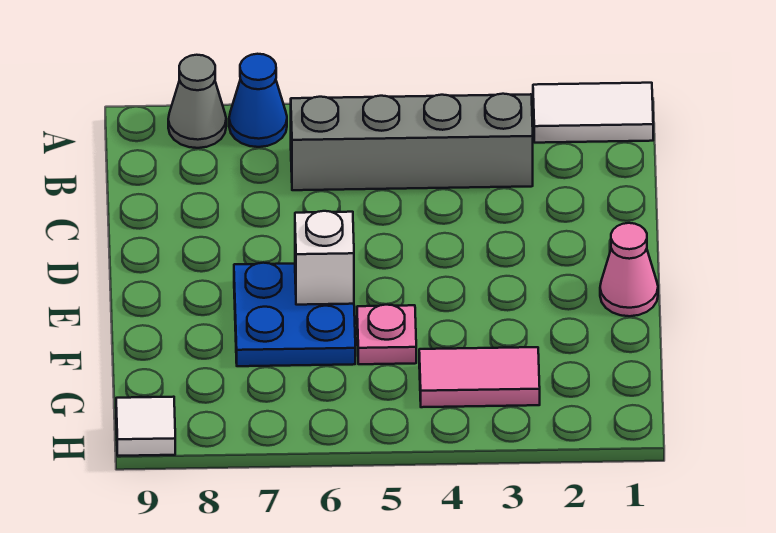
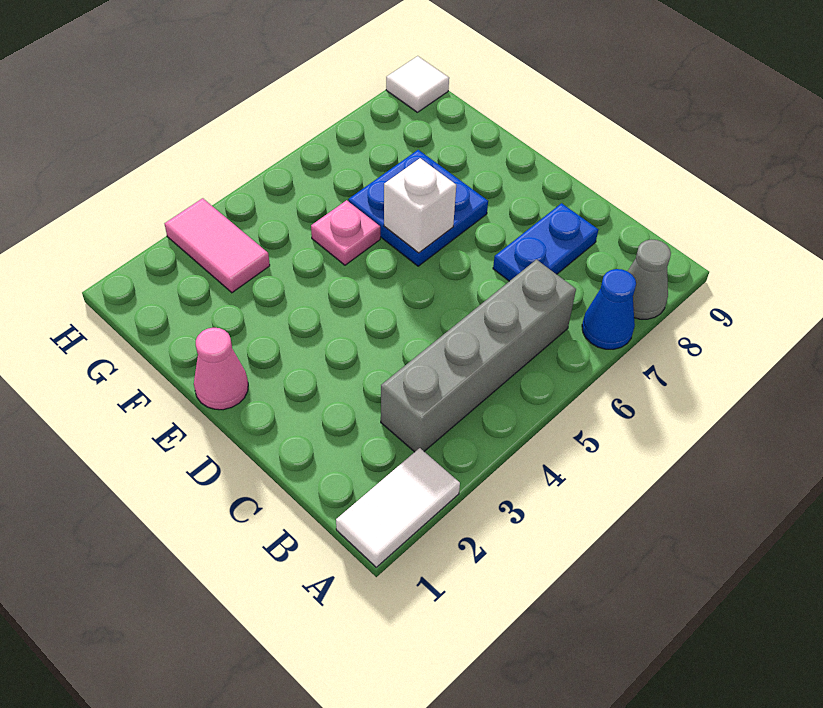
none -> blue 1x2 plate [493,203,598,281]
pink 1x2 tile [419,347,540,407] -> pink 1x2 tile turned to [164,198,270,293]

